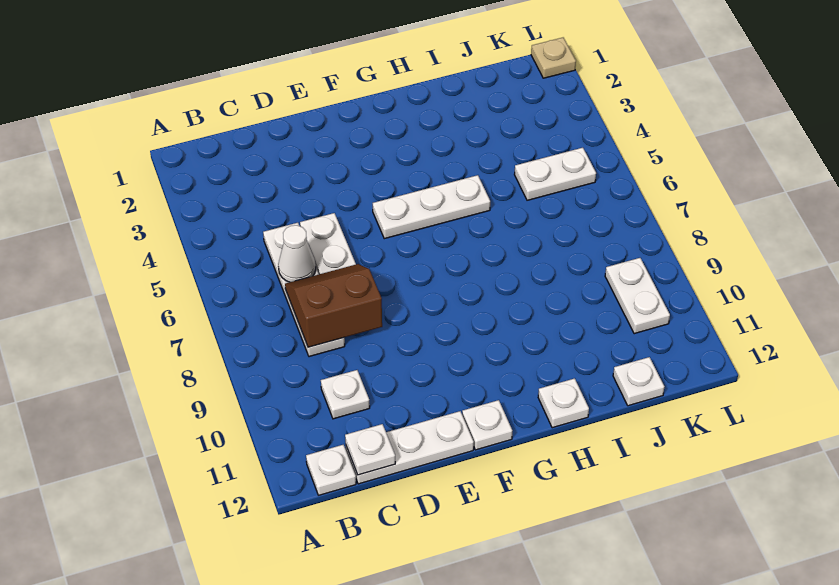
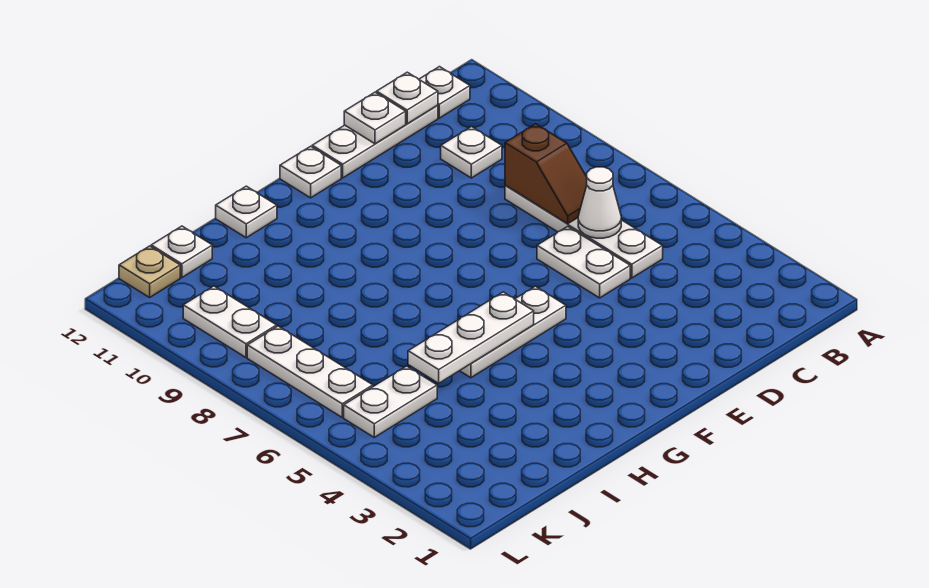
brown 2x2 slope [285,264,382,347] -> brown 1x2 slope [505,124,587,224]
none -> white 1x1 plate [344,92,406,144]
none -> white 1x3 plate [408,292,534,383]
none -> white 1x3 plate [247,326,373,417]
tan 1x1 plate [531,38,576,78] -> tan 1x1 plate moved to [119,246,180,297]

